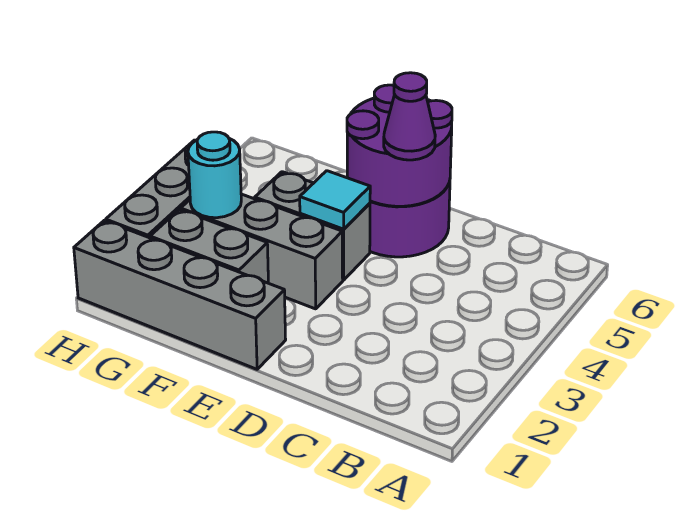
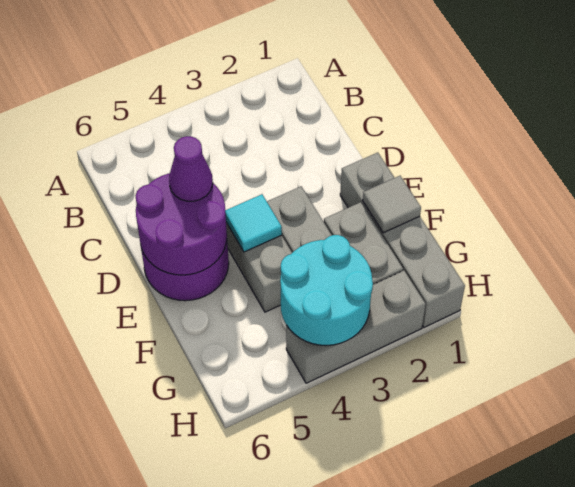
none -> grey 1x1 tile [363,176,421,233]
cyan 1x1 round brick [188,132,241,218] -> cyan 2x2 round brick [280,235,373,346]

